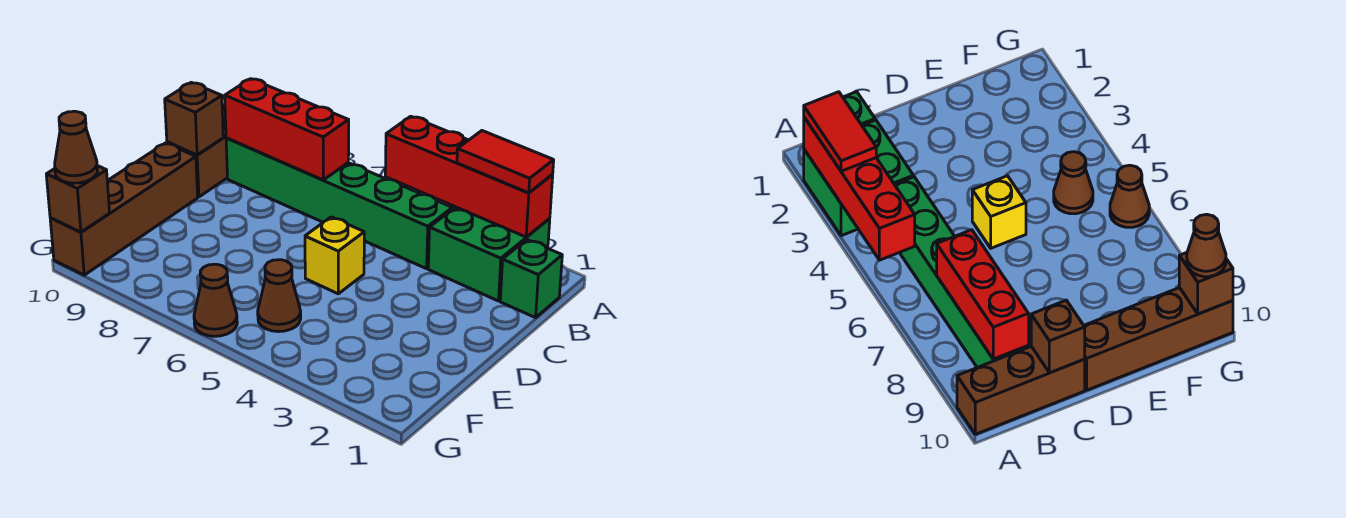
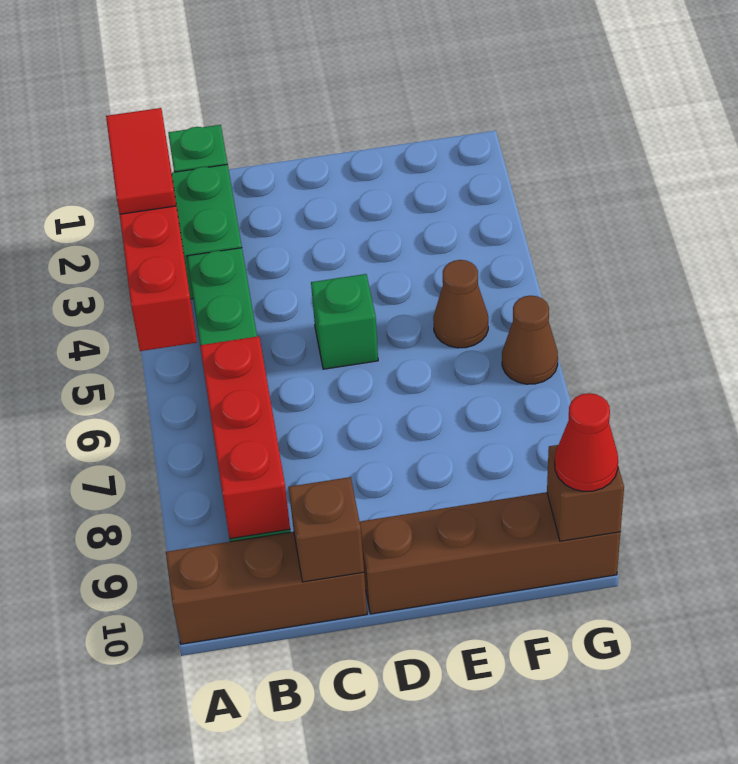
yellow 1x1 brick [305,217,364,294] -> green 1x1 brick [311,274,378,369]
brown 1x1 cone [55,111,98,183] -> red 1x1 cone [555,393,618,491]

